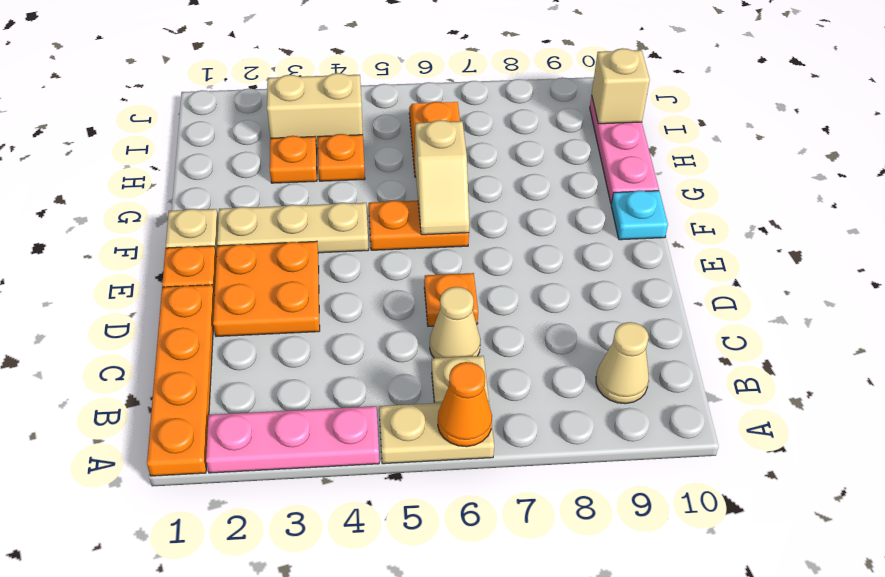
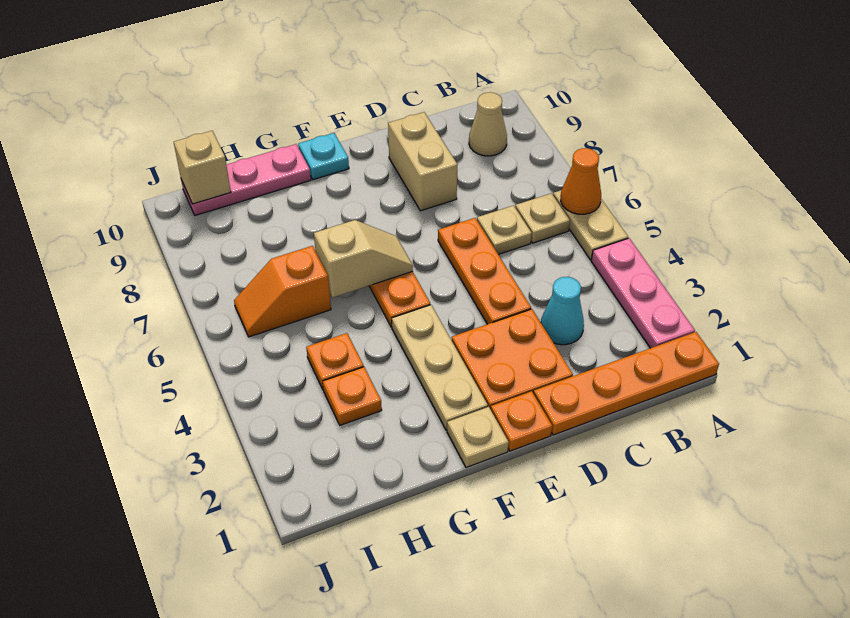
none -> cyan 1x1 cone [541,277,584,345]
tan 1x1 cone [430,287,481,358] -> tan 1x1 plate [477,205,532,255]
orange 1x1 plate [424,273,478,326] -> orange 1x3 plate [438,218,531,324]
tan 1x2 brick [267,73,363,148] -> tan 1x2 brick moved to [388,112,458,211]

